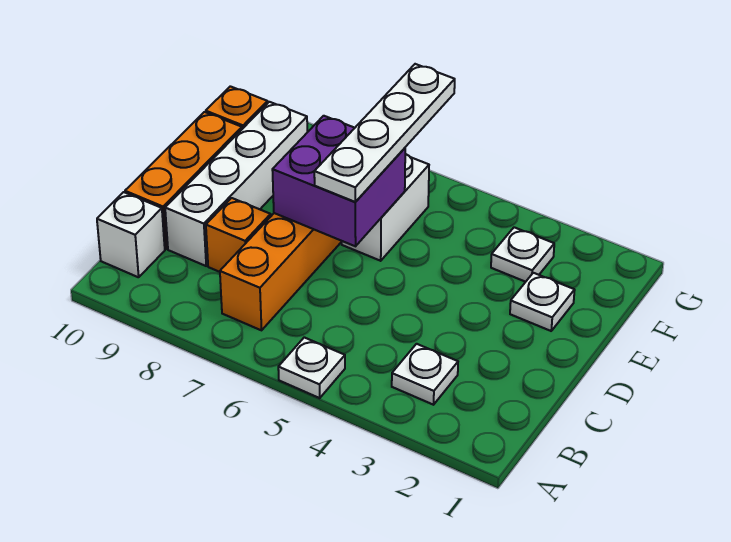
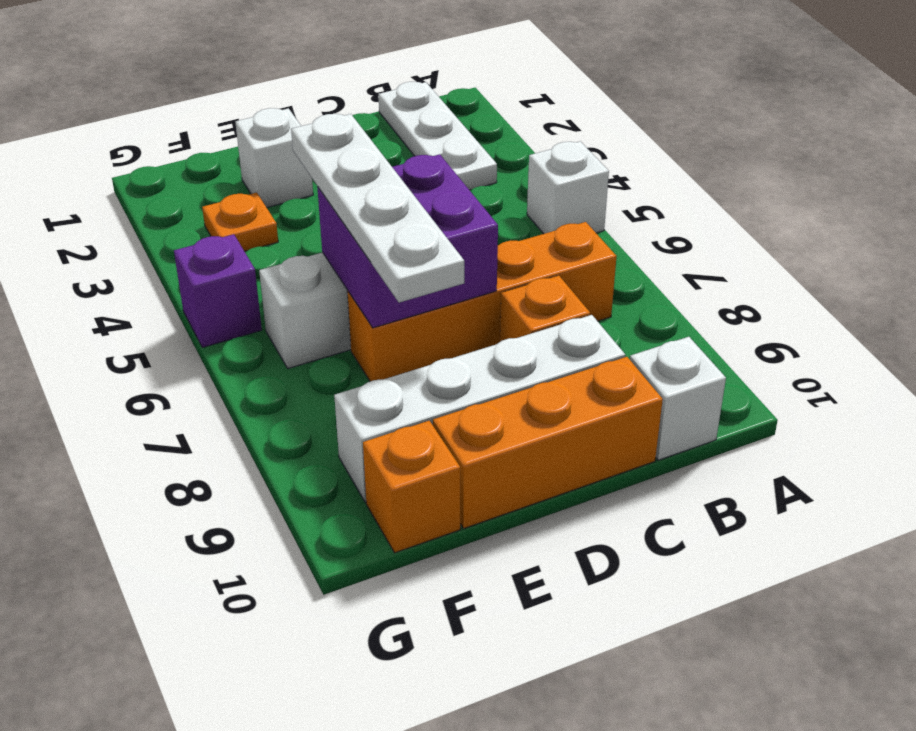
white 1x1 plate [278,337,345,398] -> white 1x1 brick [527,141,609,234]
white 1x1 plate [392,344,458,405] -> white 1x3 plate [378,82,497,190]
white 1x4 plate [314,64,455,202] -> white 1x4 plate turned to [291,114,464,303]
white 1x1 plate [510,273,575,331] -> white 1x1 brick [235,108,313,208]
white 1x1 plate [491,227,554,282] -> orange 1x1 plate [202,193,278,251]
none -> purple 1x1 brick [174,234,262,348]

